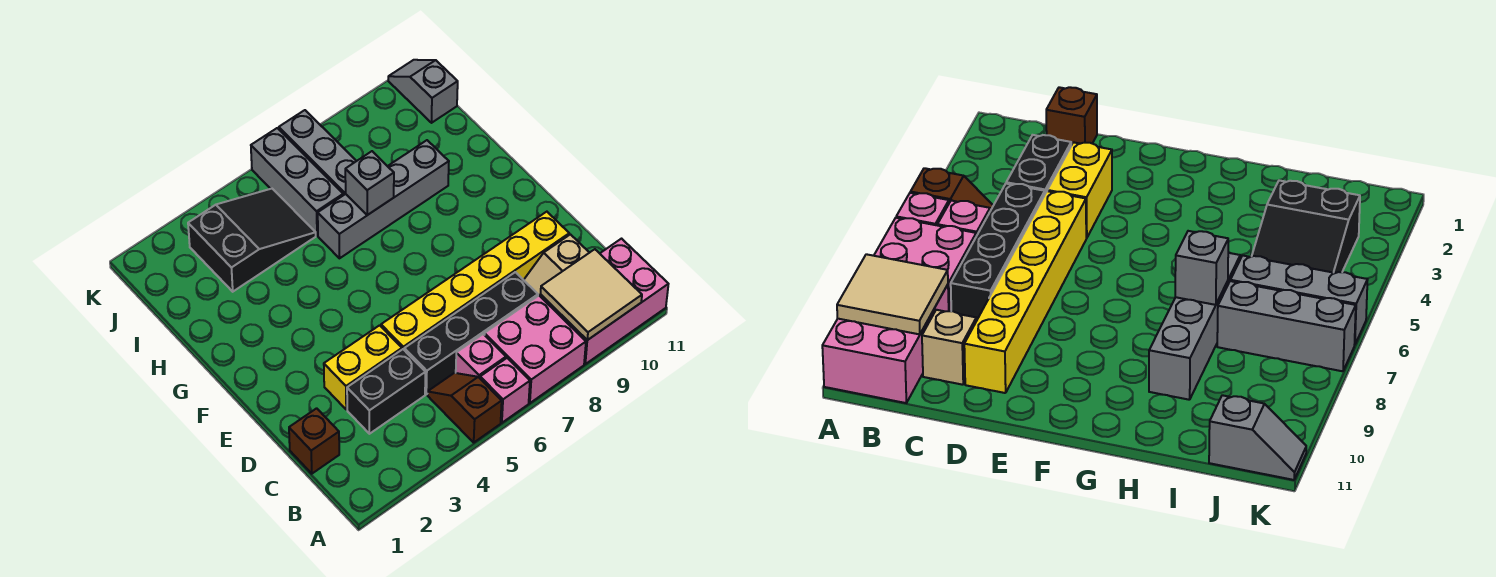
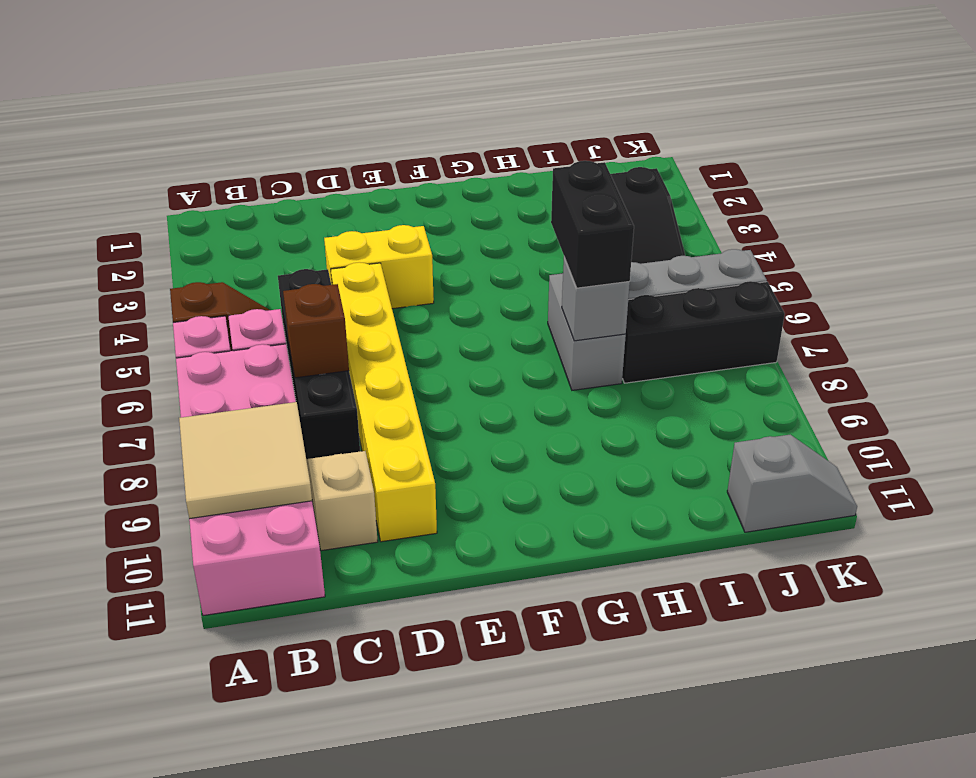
brown 1x1 brick [289,408,339,474] -> brown 1x1 brick moved to [283,284,349,378]
black 1x2 brick [347,349,425,434] -> black 1x2 brick moved to [551,161,634,288]
yellow 1x2 brick [324,325,402,409] -> yellow 1x2 brick turned to [324,225,434,309]
grey 1x4 brick [318,140,449,258] -> grey 1x2 brick [548,273,626,390]
grey 1x3 brick [279,110,356,195] -> black 1x3 brick [622,281,785,383]

